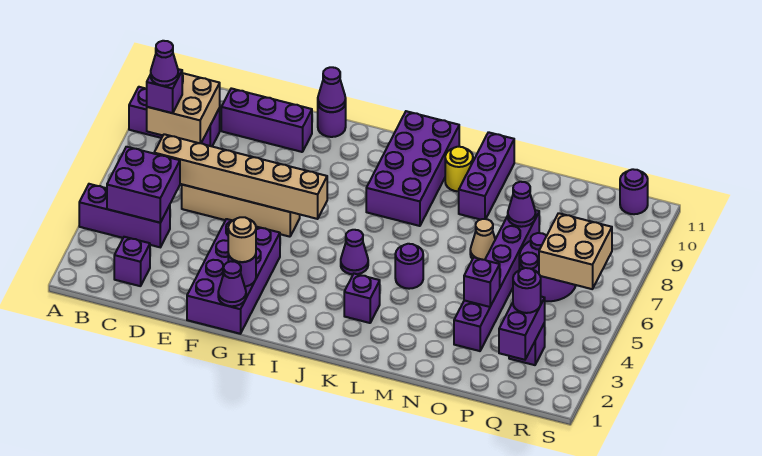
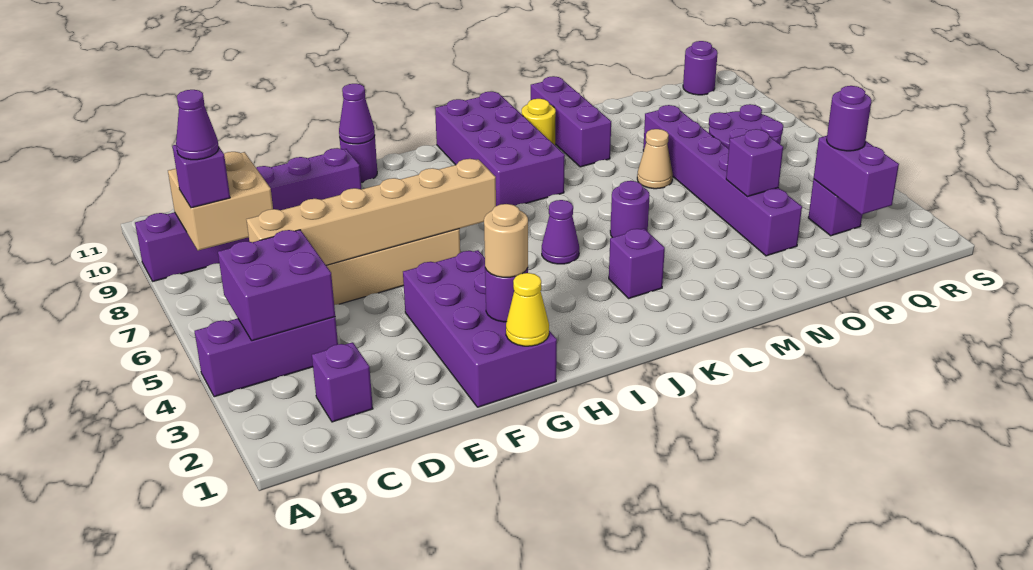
purple 1x1 cone [218,261,246,306] -> yellow 1x1 cone [506,273,549,346]
purple 1x1 cone [508,182,536,227] -> none
tan 2x2 brick [539,213,612,289] -> none

